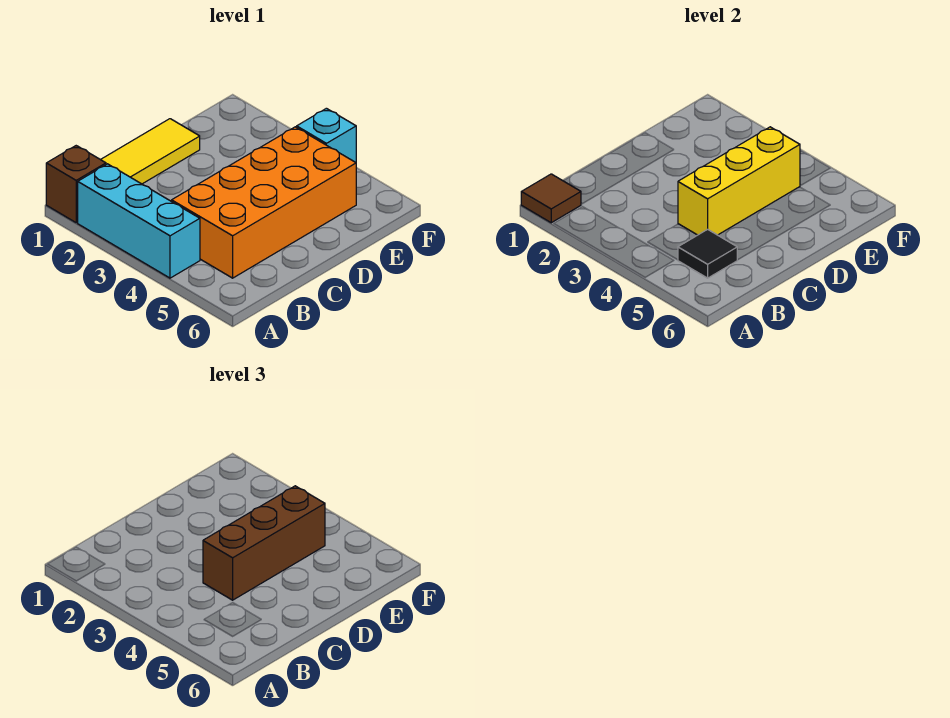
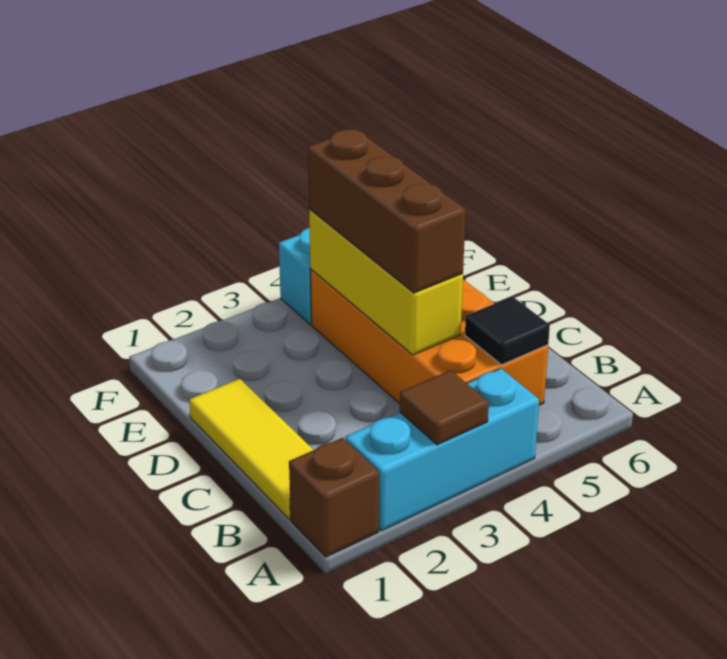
brown 1x1 tile [521,174,581,223] -> brown 1x1 tile moved to [400,370,489,445]

